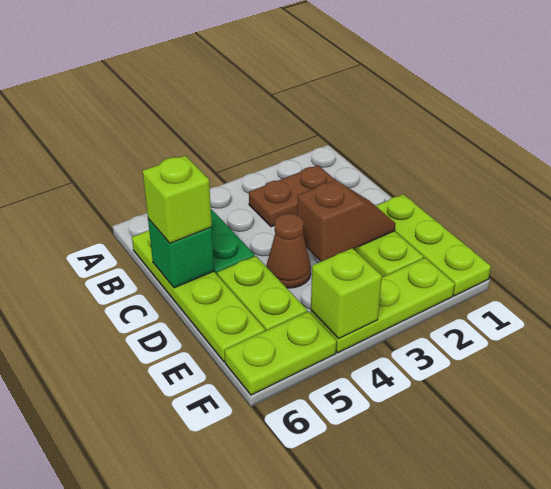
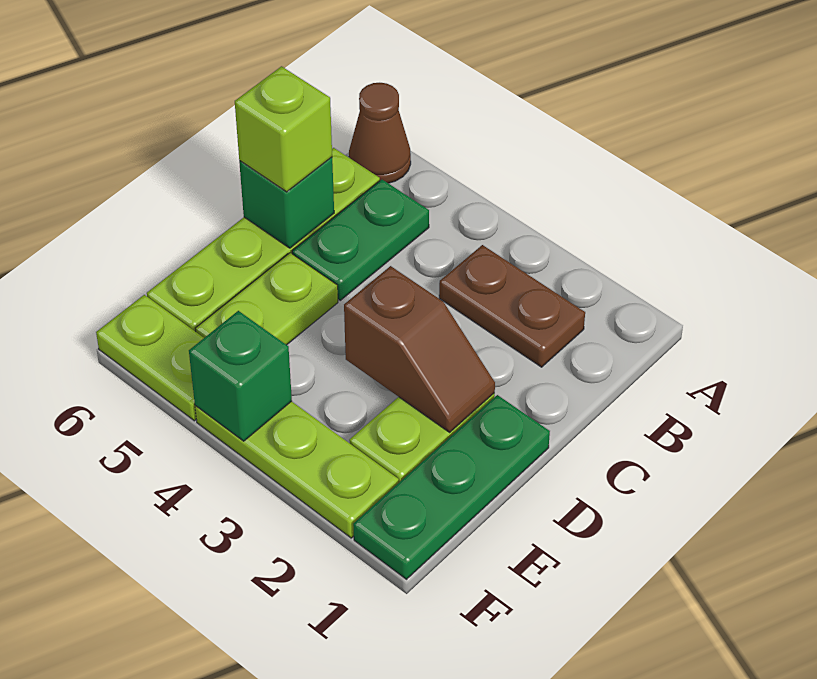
lime 1x3 plate [376,194,491,296] -> green 1x3 plate [353,395,550,579]
brown 1x1 cone [266,214,311,288] -> brown 1x1 cone moved to [349,83,411,183]
lime 1x1 brick [311,248,382,338] -> green 1x1 brick [189,311,292,441]

